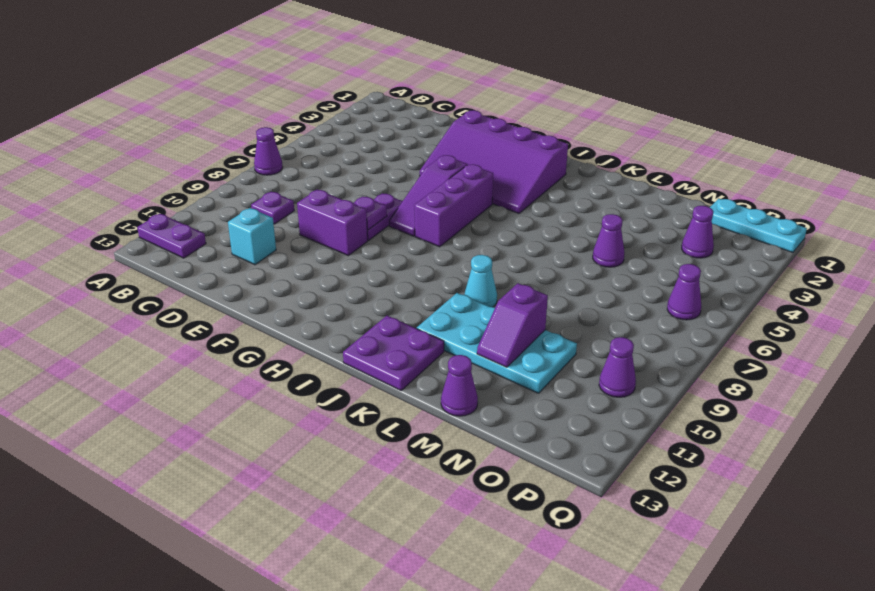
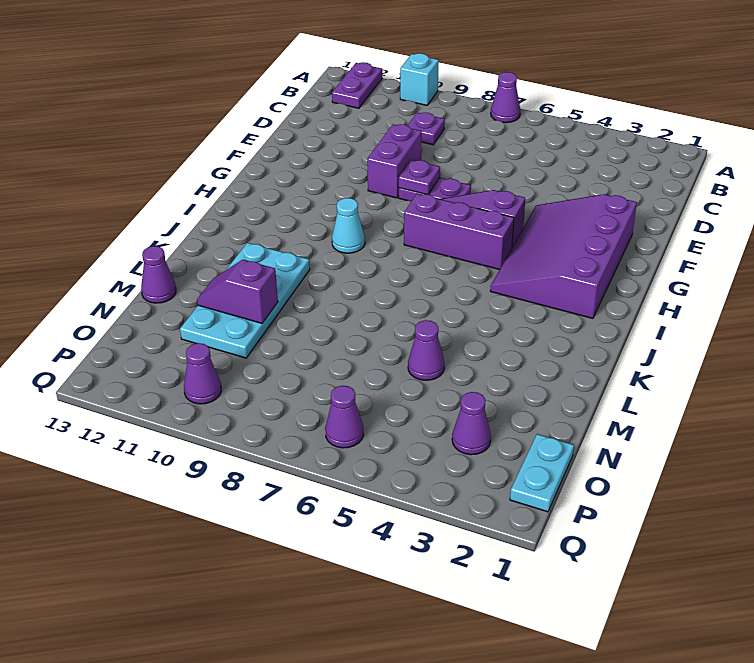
cyan 1x1 brick [228,208,276,265] -> cyan 1x1 brick moved to [400,53,439,105]
purple 2x2 plate [343,316,444,390] -> none
cyan 1x1 cone [464,255,497,307] -> cyan 1x1 cone moved to [332,198,365,253]
cyan 1x3 plate [710,198,807,253] -> cyan 1x2 plate [510,434,574,512]

